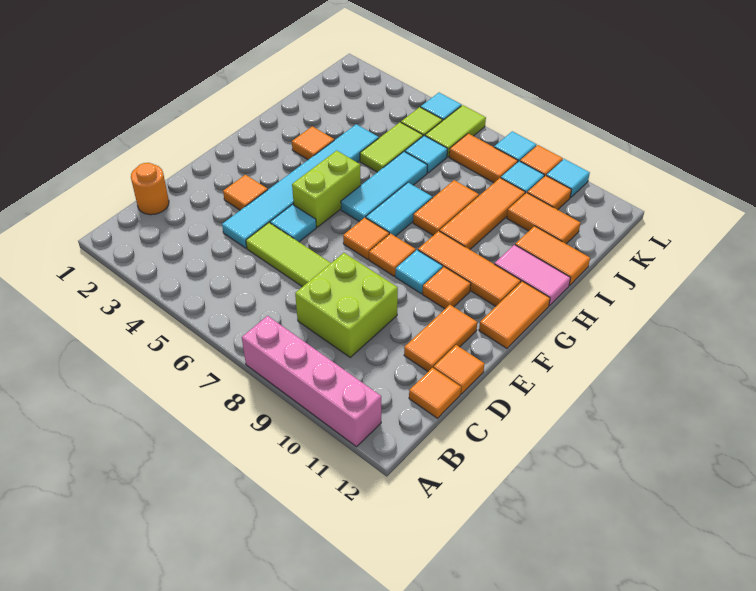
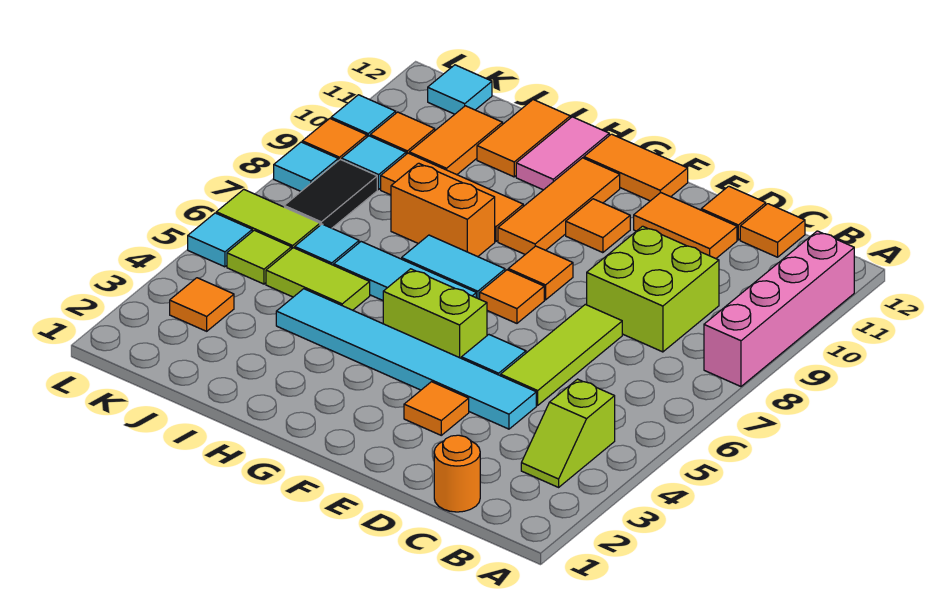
none -> lime 1x2 slope [521,379,615,487]
cyan 1x1 tile [395,250,443,294] -> cyan 1x1 tile moved to [428,65,492,114]
orange 1x1 tile [292,126,334,160] -> orange 1x1 tile moved to [170,278,234,331]
orange 1x2 tile [413,180,479,235] -> orange 1x2 brick [391,163,495,257]
orange 1x2 tile [449,133,518,183] -> black 1x2 tile [284,159,377,228]

